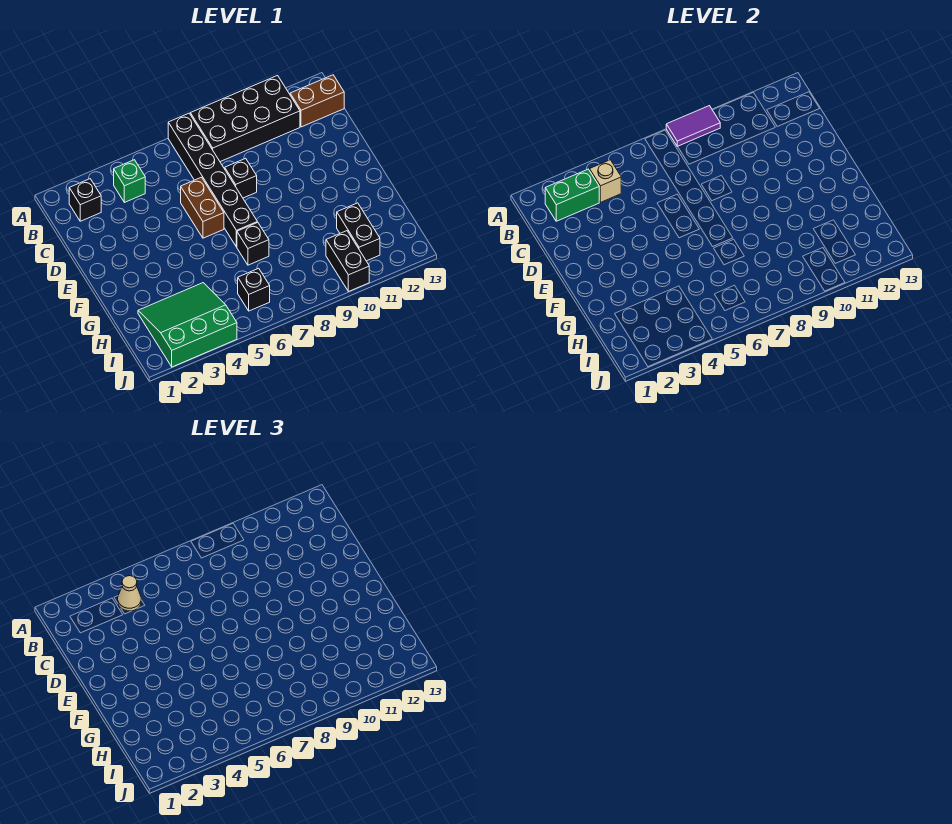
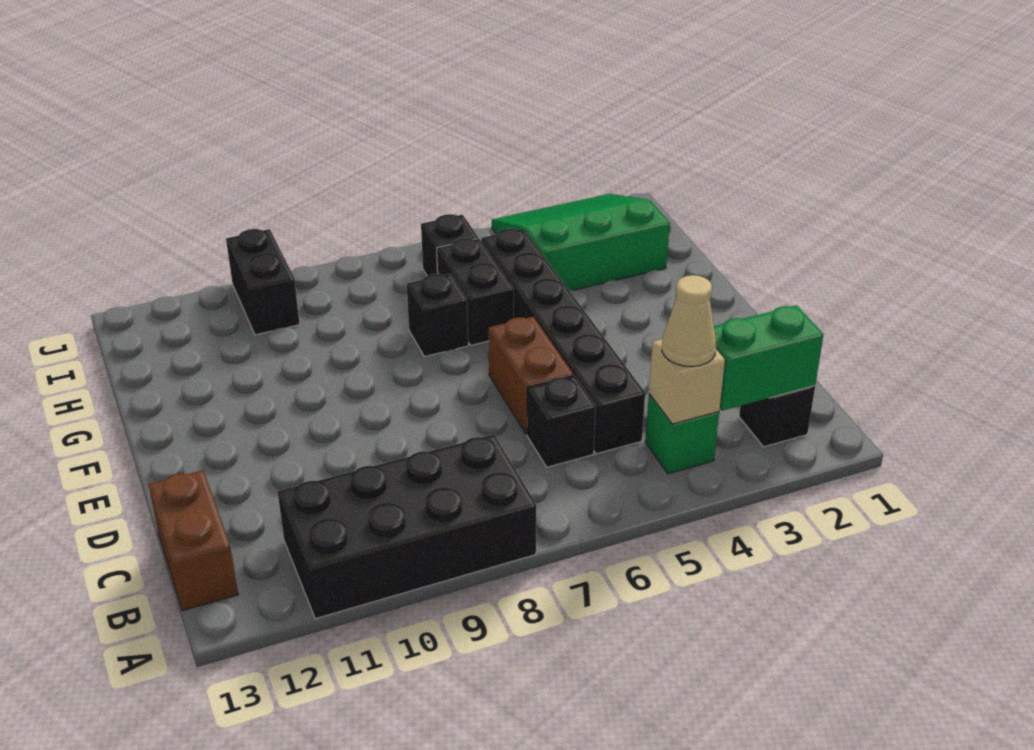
black 1x6 brick [168,113,257,247] -> black 1x6 brick moved to [481,228,645,454]
purple 1x2 tile [666,106,720,146] -> none
brown 1x2 brick [290,75,344,127] -> brown 1x2 brick turned to [148,470,238,611]
black 1x1 brick [225,158,257,198] -> black 1x1 brick moved to [527,376,596,467]
green 3x3 slope [138,283,237,367] -> green 3x3 slope turned to [492,194,670,291]
black 1x2 brick [337,203,380,261] -> black 1x2 brick moved to [437,238,514,345]

